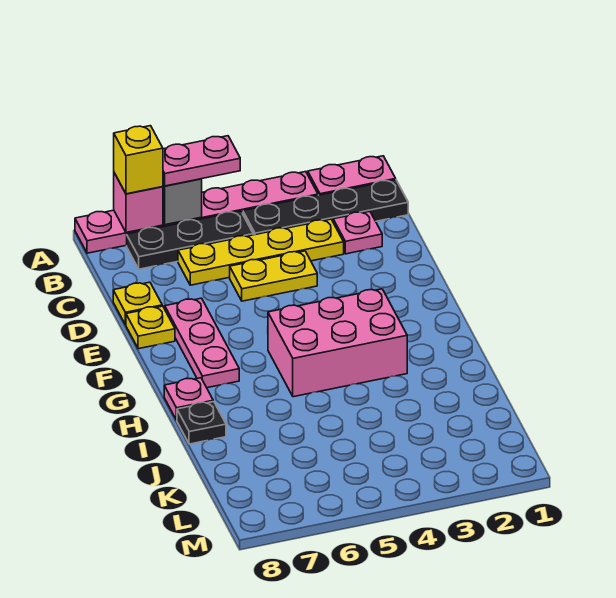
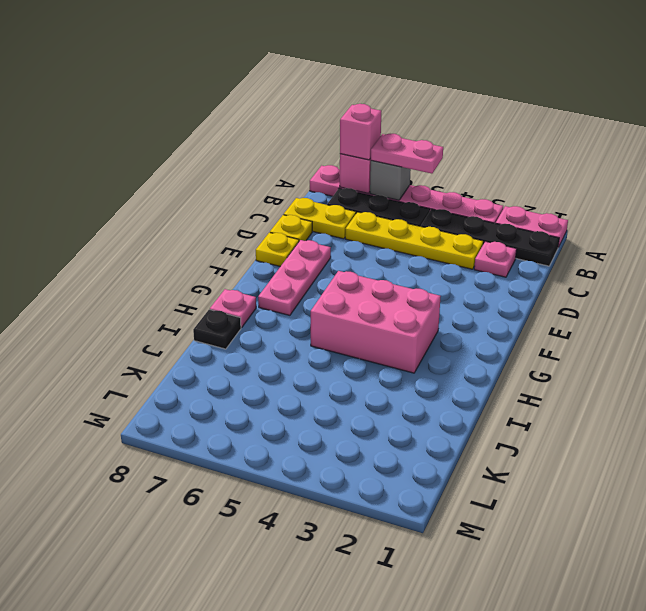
yellow 1x1 brick [114,126,163,194] -> pink 1x1 brick [340,104,381,160]
yellow 1x2 plate [230,251,317,301] -> yellow 1x2 plate moved to [284,198,356,239]

